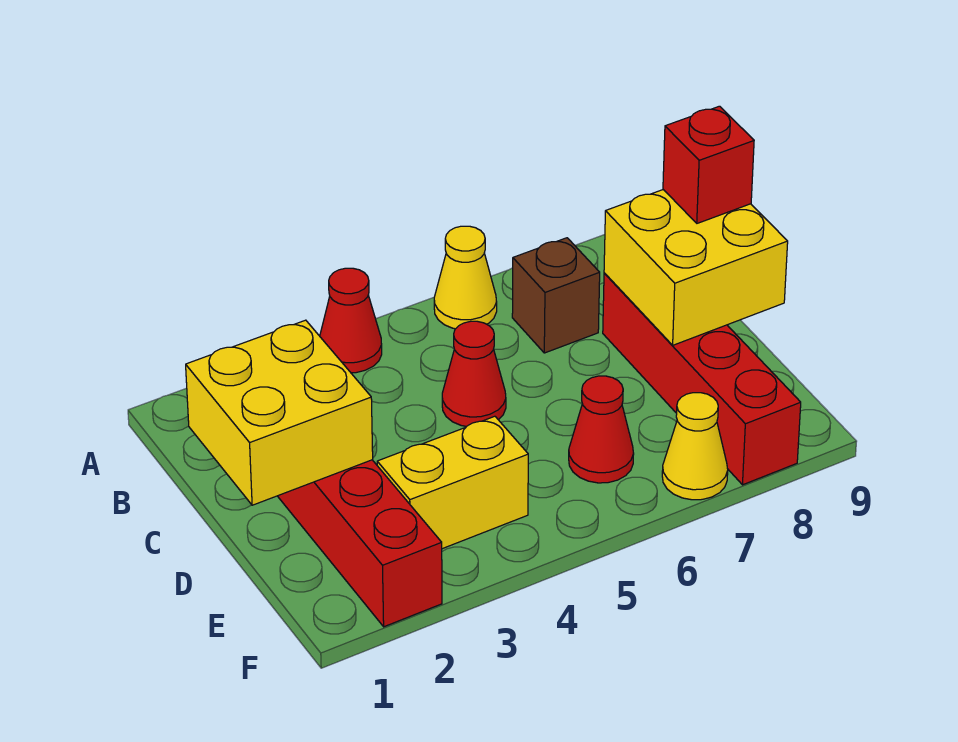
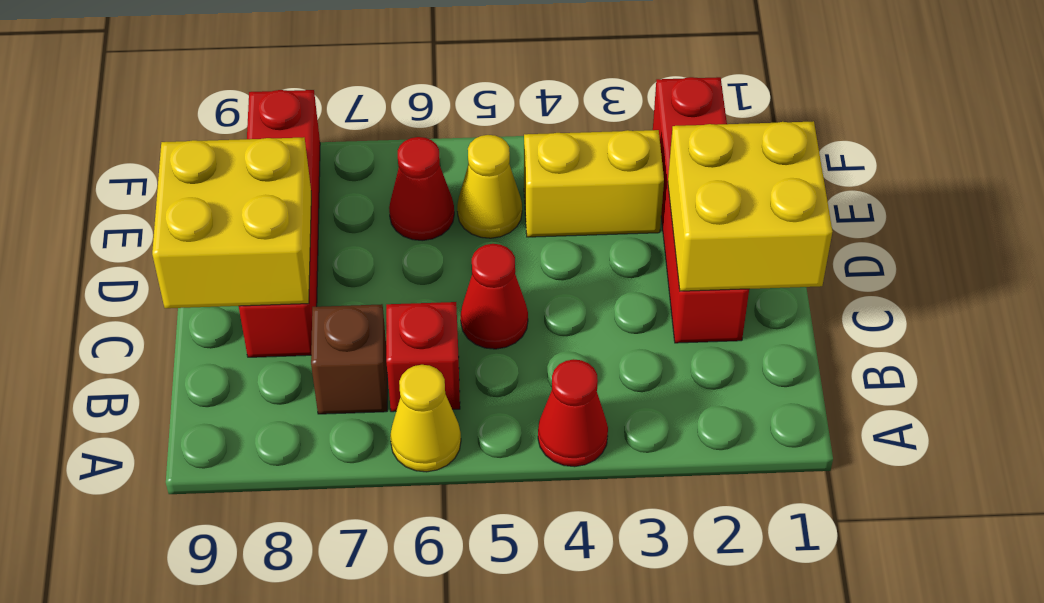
red 1x1 brick [663,106,754,223] -> red 1x1 brick moved to [386,302,460,412]
yellow 1x1 cone [662,393,728,500] -> yellow 1x1 cone moved to [457,135,522,238]

